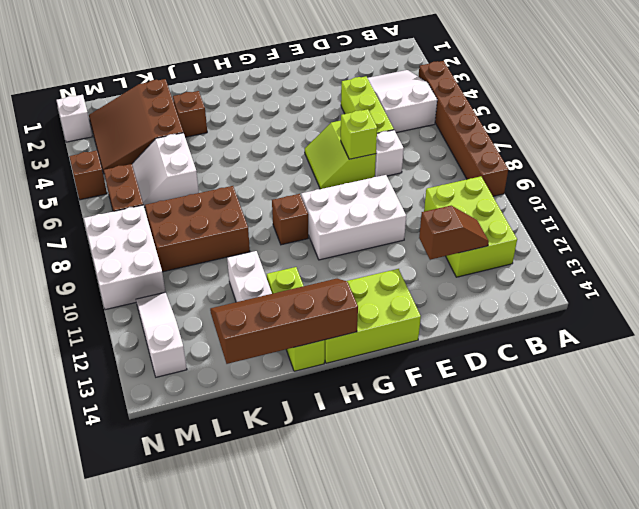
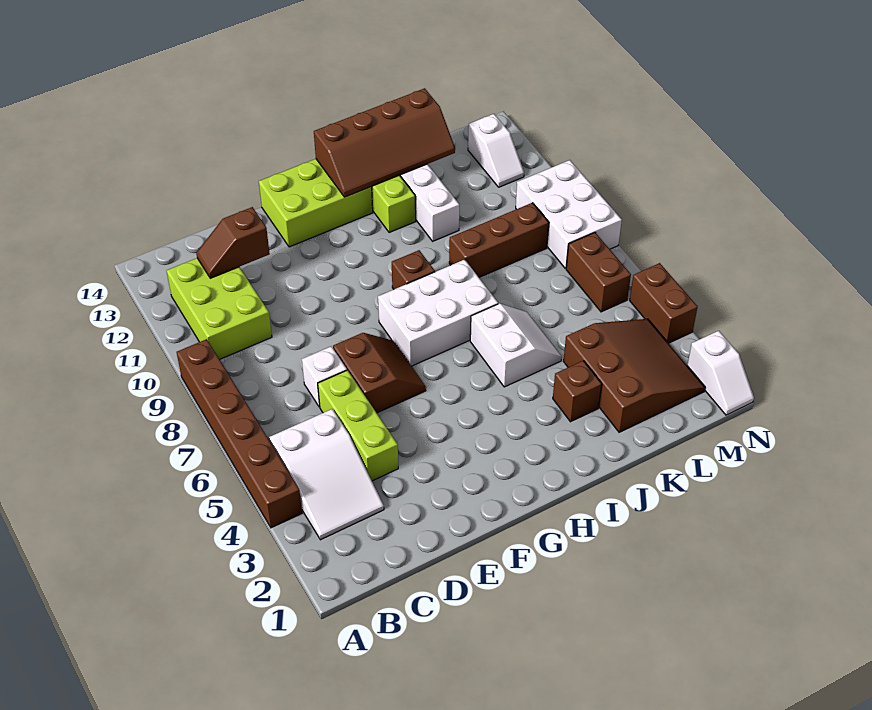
lime 2x2 slope [305,121,376,189] -> brown 2x2 slope [333,333,426,413]
lime 1x1 brick [341,109,377,159] -> none
white 2x3 brick [301,175,406,260] -> white 2x3 brick moved to [378,259,498,366]
brown 2x3 brick [145,186,250,272] -> brown 1x3 brick [449,203,549,277]
white 2x2 slope [132,133,199,207] -> white 2x2 slope moved to [470,304,562,387]
white 1x3 slope [136,292,187,377] -> white 1x2 slope [468,114,524,187]
brown 1x1 brick [69,151,107,200] -> brown 1x2 brick [630,263,697,343]

